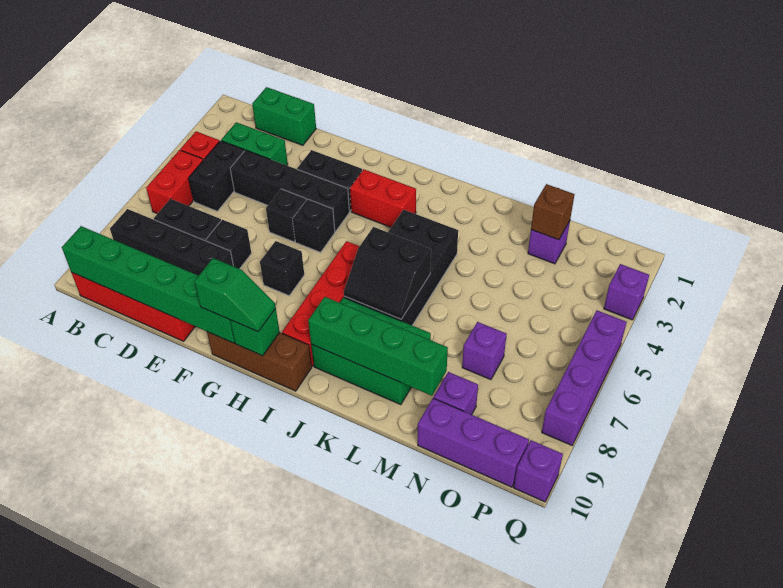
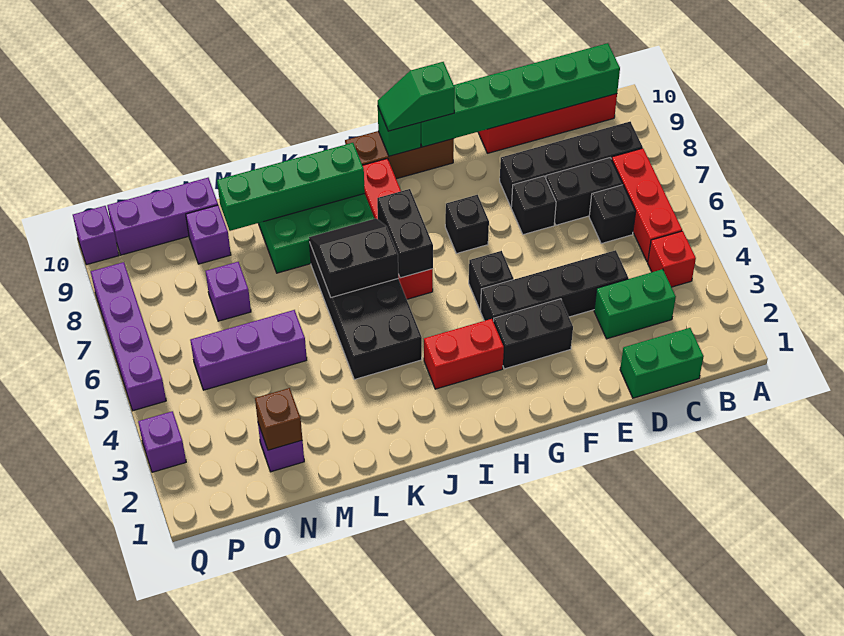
red 1x2 brick [146,150,203,214] -> red 1x3 brick [612,148,682,262]
black 1x2 brick [189,141,244,211] -> black 1x2 brick moved to [377,189,433,278]
black 1x1 brick [266,189,306,242] -> black 1x1 brick moved to [589,185,636,244]
none -> purple 1x3 brick [190,310,307,390]

